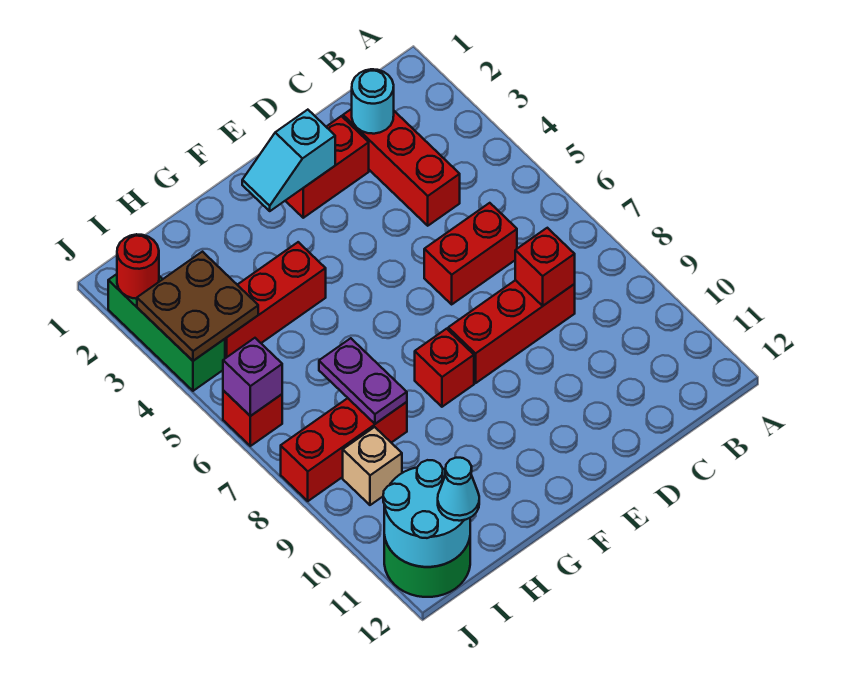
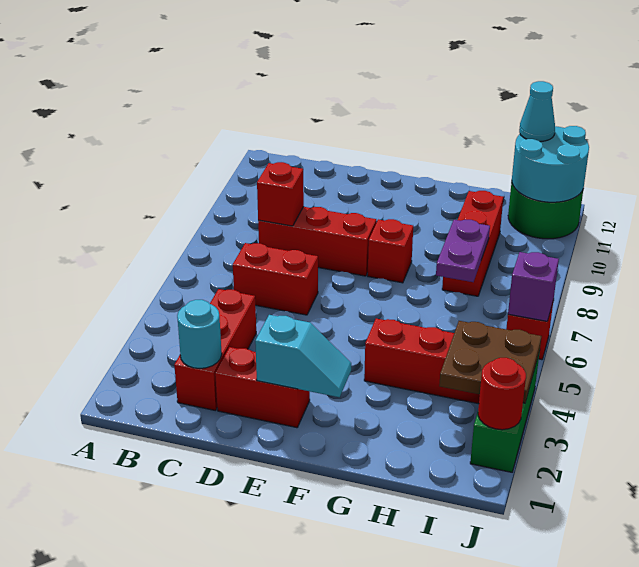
red 1x3 brick [281,398,407,501] -> red 1x3 brick turned to [442,191,503,296]
tan 1x1 brick [343,427,402,505] -> none

